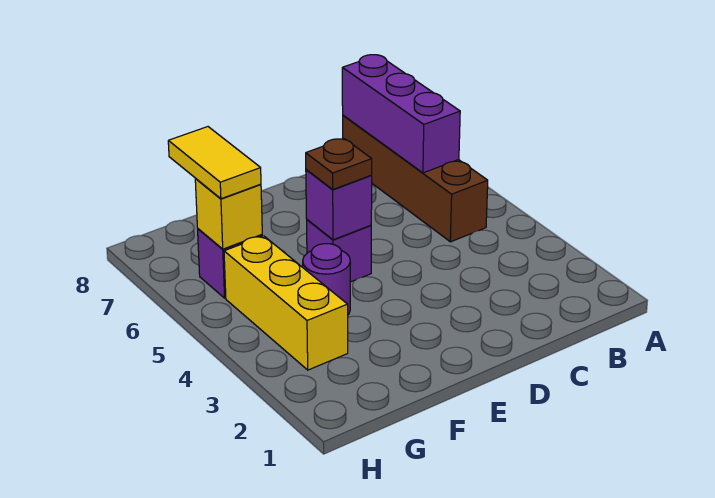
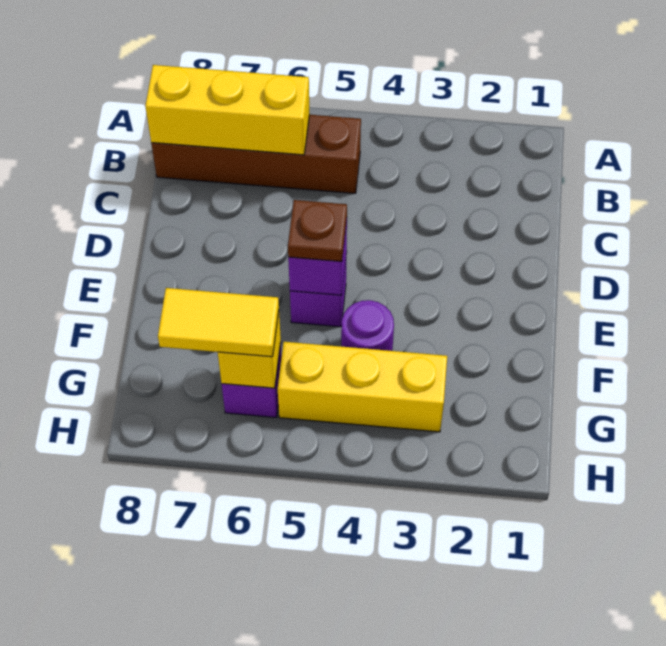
purple 1x3 brick [342,55,460,173] -> yellow 1x3 brick [145,65,310,155]

